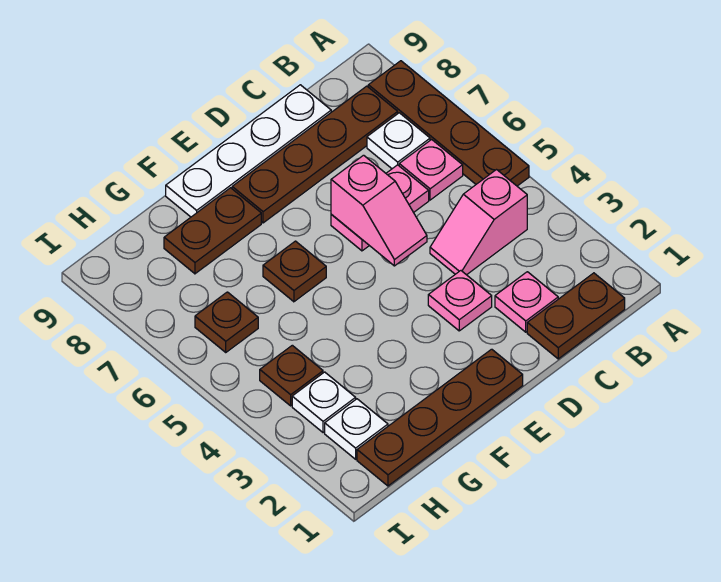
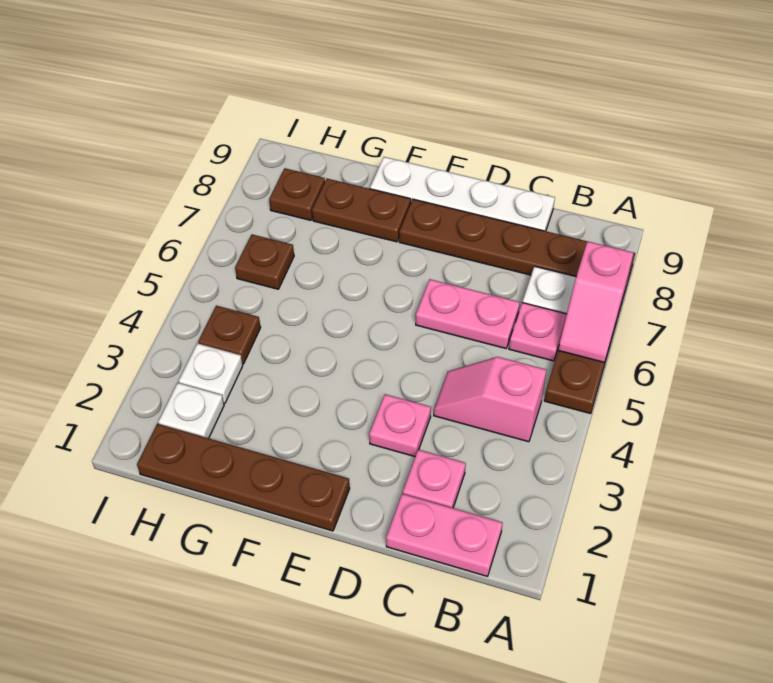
brown 1x2 plate [527,273,625,359] -> pink 1x2 plate [386,494,503,576]
pink 1x2 slope [331,155,427,266] -> pink 1x2 slope moved to [558,241,634,363]
brown 1x1 plate [263,241,326,302] -> brown 1x1 plate moved to [269,168,325,220]

